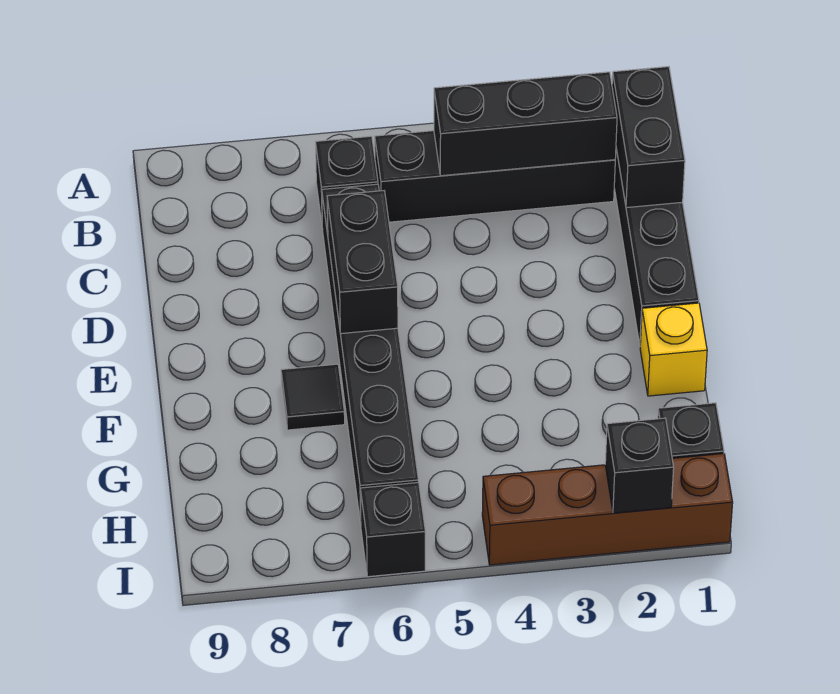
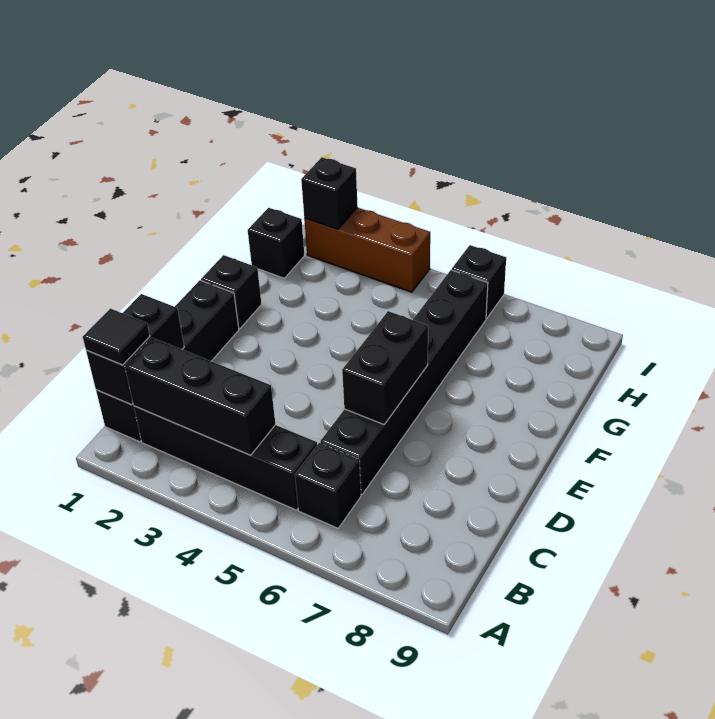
yellow 1x1 brick [640,303,707,396] -> black 1x1 brick [201,255,262,329]
black 1x1 tile [281,364,345,430] -> black 1x1 tile moved to [83,309,150,365]
brown 1x4 brick [482,454,733,565] -> brown 1x3 brick [304,208,430,292]

